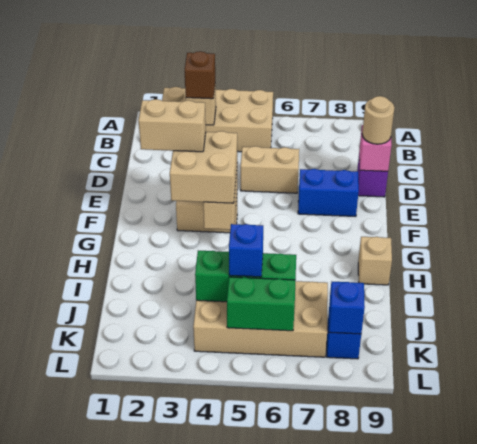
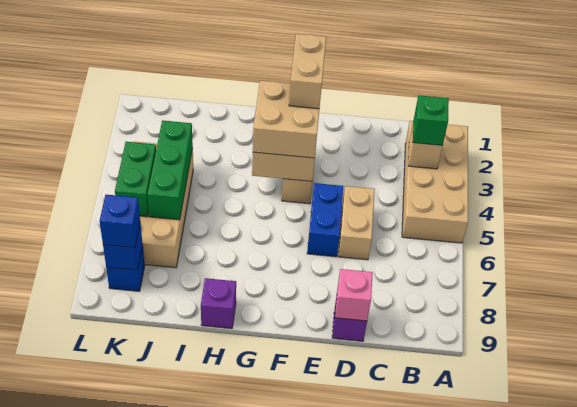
brown 1x1 brick [185,51,215,99] -> green 1x1 brick [413,95,449,145]
tan 1x1 round brick [362,96,395,144] -> none
blue 1x2 brick [298,169,359,217] -> blue 1x2 brick moved to [307,183,343,257]
tan 1x1 brick [358,237,392,285] -> purple 1x1 brick [201,278,236,329]
blue 1x1 brick [229,224,263,277] -> blue 1x1 brick moved to [100,195,140,248]

